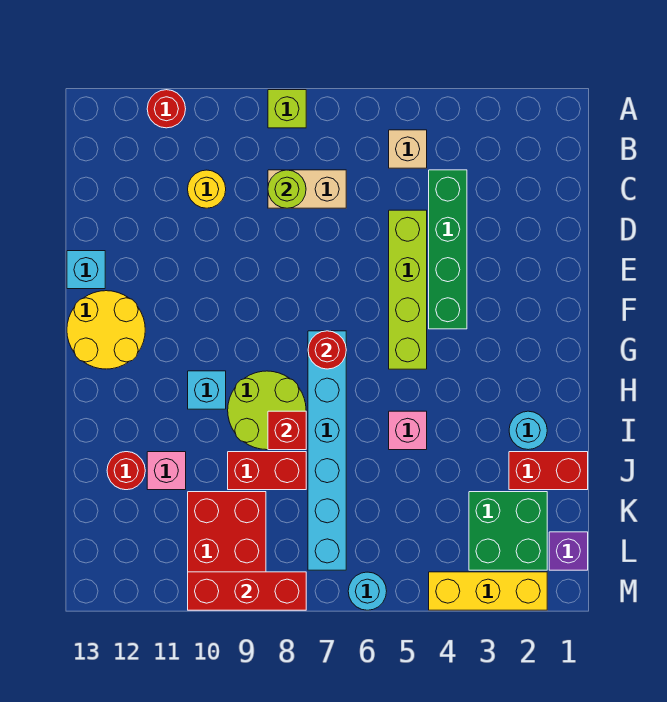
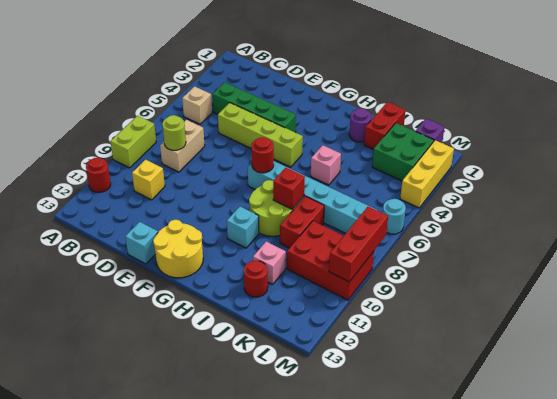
lime 1x1 brick [268,90,306,128] -> lime 1x2 brick [110,116,156,168]
yellow 1x1 round brick [188,170,226,208] -> yellow 1x1 brick [132,160,165,200]
cyan 1x1 round brick [509,411,547,450] -> purple 1x1 round brick [349,108,371,142]

